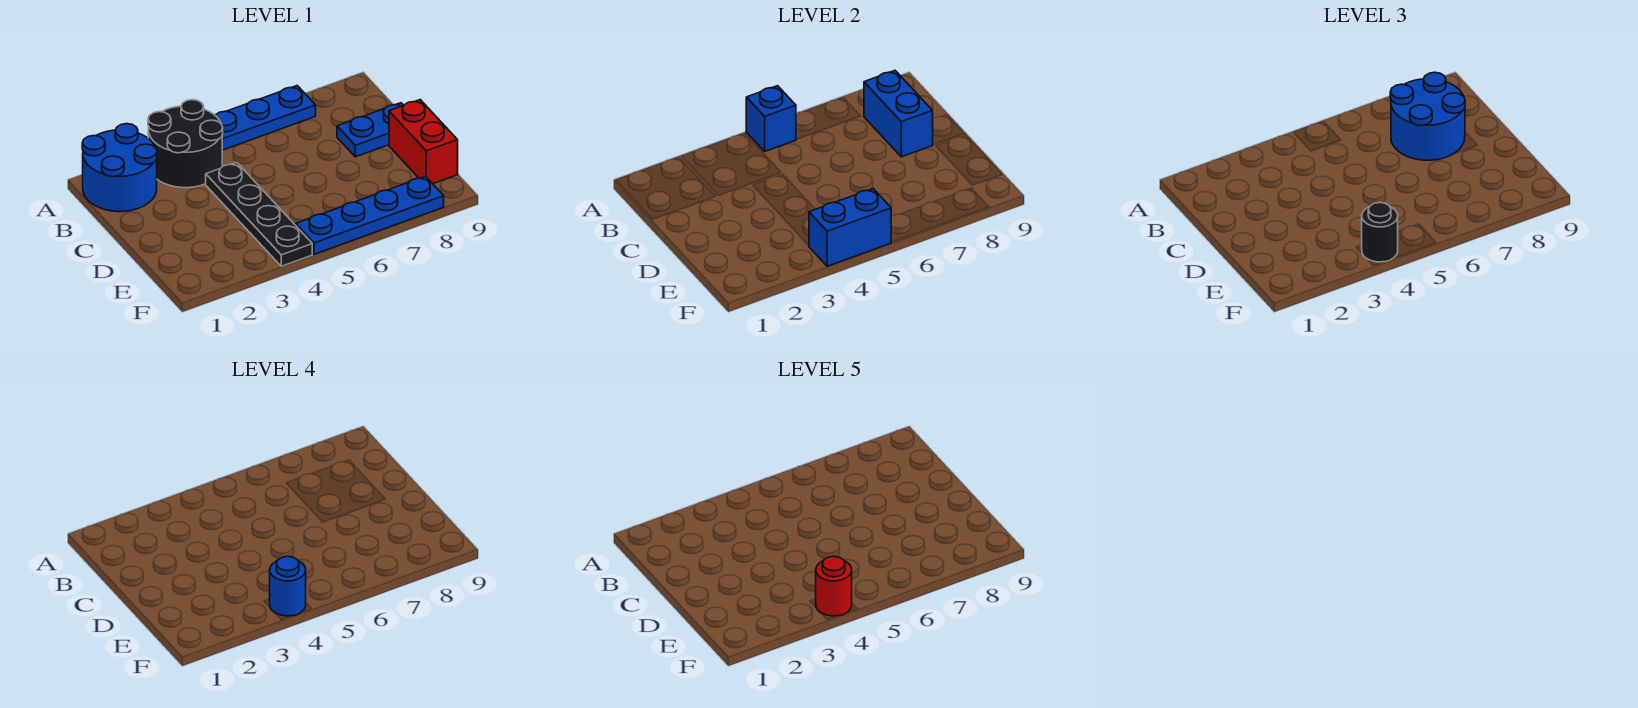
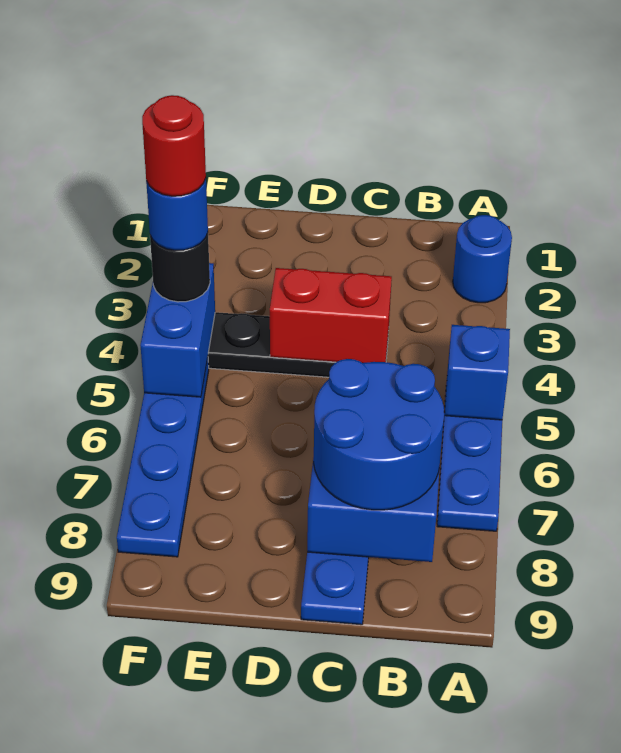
blue 2x2 round brick [82,124,157,212] -> blue 1x1 round brick [453,215,512,303]
black 2x2 round brick [148,100,223,188] -> none
red 1x2 brick [389,100,458,184] -> red 1x2 brick moved to [270,268,392,363]

